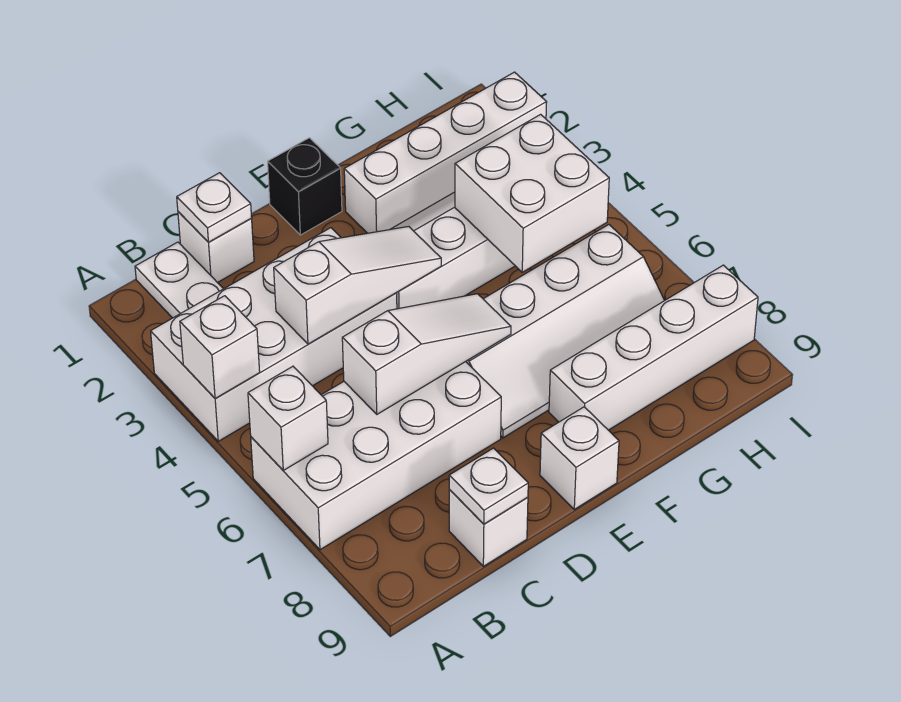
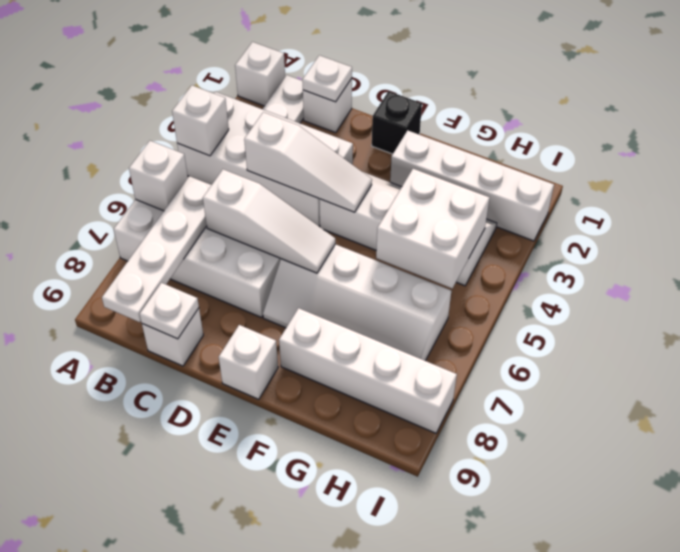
none -> white 1x1 brick [235,42,285,106]
none -> white 1x4 plate [102,176,211,322]

